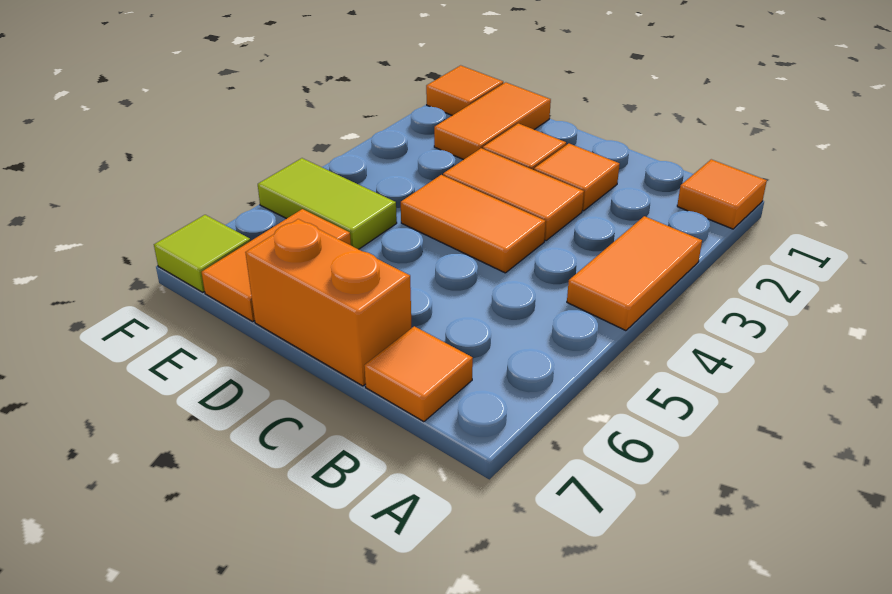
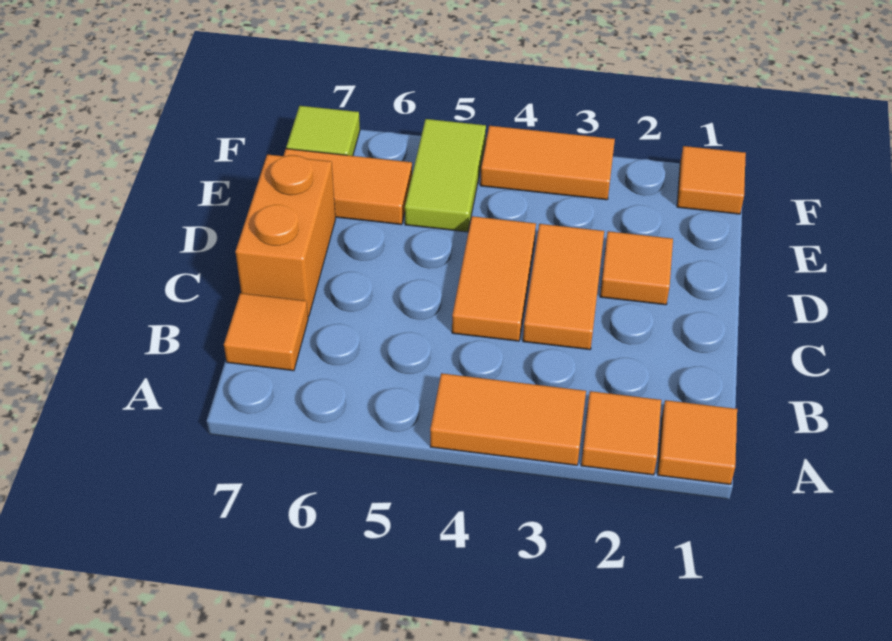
orange 1x1 tile [534,144,620,211] -> orange 1x1 tile moved to [581,391,661,475]
orange 1x2 tile [434,82,551,160] -> orange 1x2 tile moved to [480,126,615,200]

